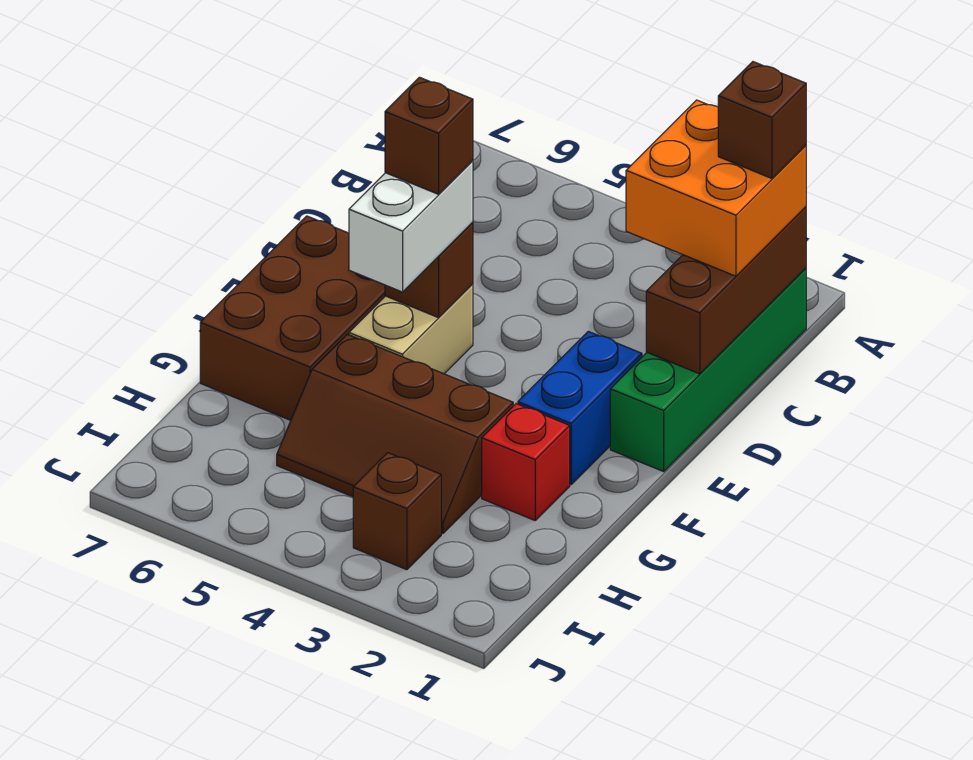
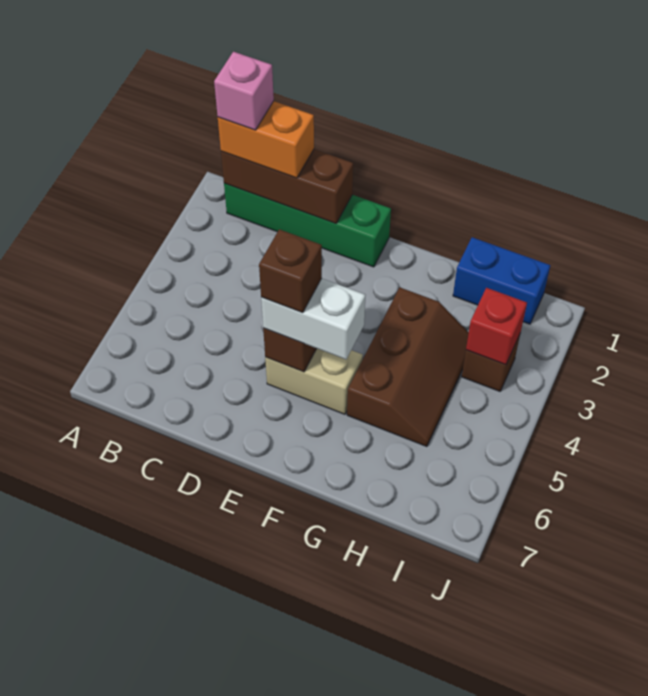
orange 2x2 brick [626,100,806,276] -> orange 1x2 brick [218,101,314,178]
brown 1x1 brick [718,62,806,179] -> pink 1x1 brick [214,52,274,130]
blue 1x2 brick [518,331,642,484] -> blue 1x2 brick moved to [453,237,550,324]
brown 2x3 brick [200,216,385,420] -> none
red 1x1 brick [482,404,570,520] -> red 1x1 brick moved to [466,288,527,365]

